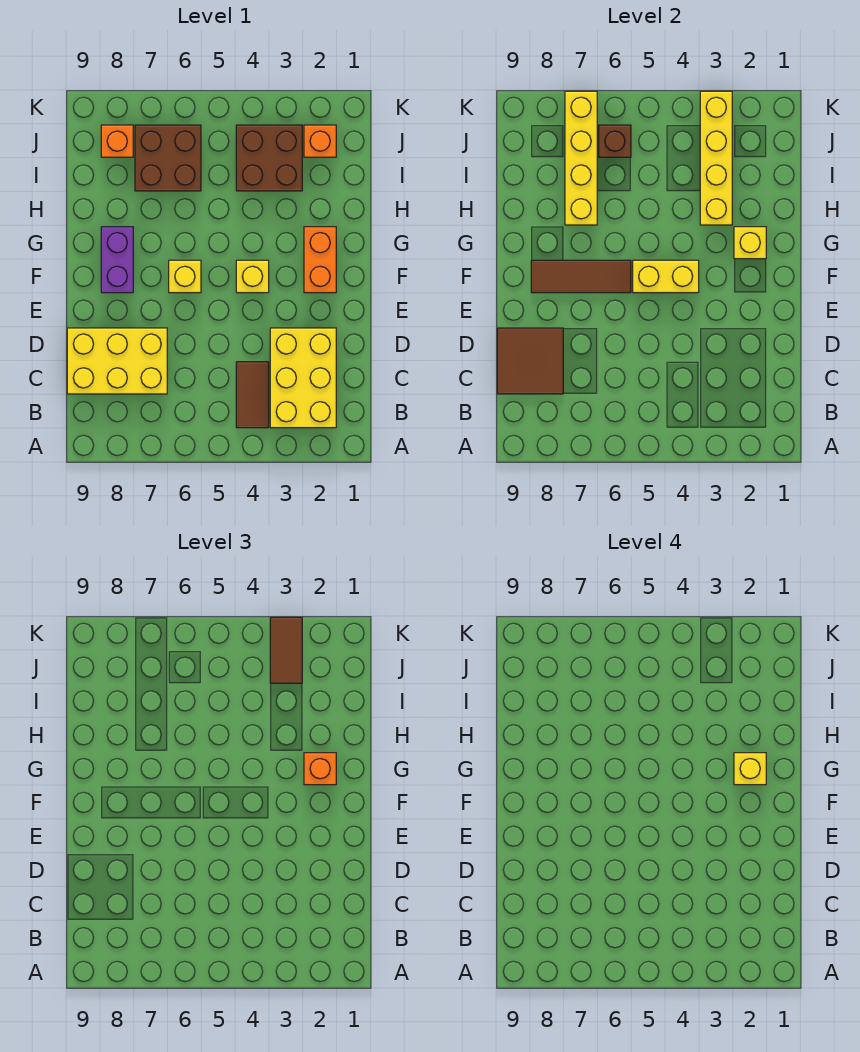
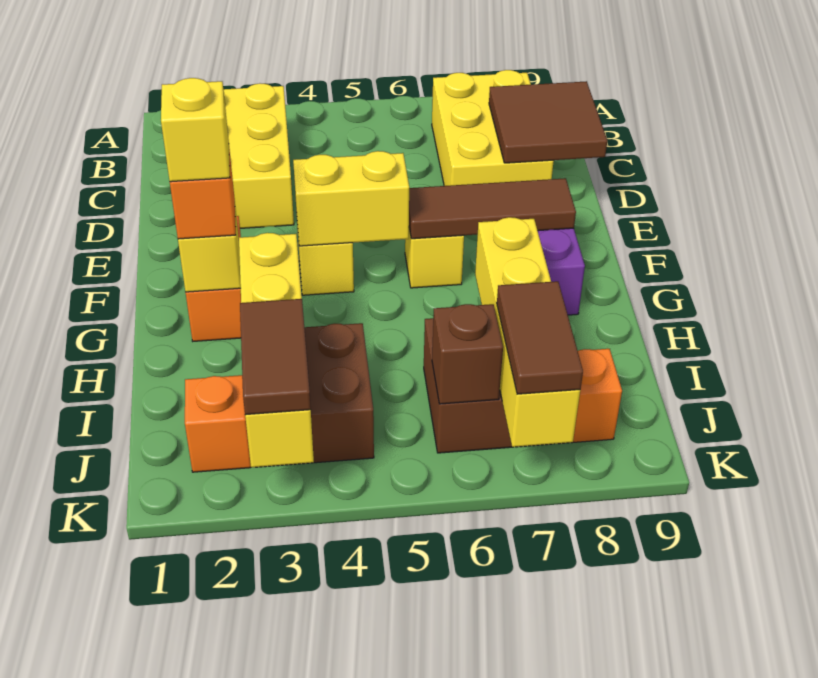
brown 1x2 tile [236,362,269,428] -> brown 1x2 tile moved to [497,281,583,394]
yellow 2x3 brick [67,328,167,394] -> yellow 2x3 brick turned to [432,70,554,186]

